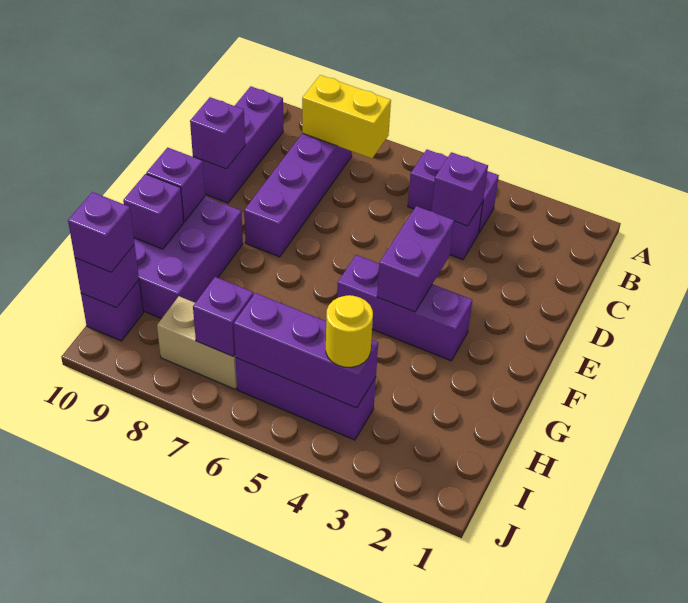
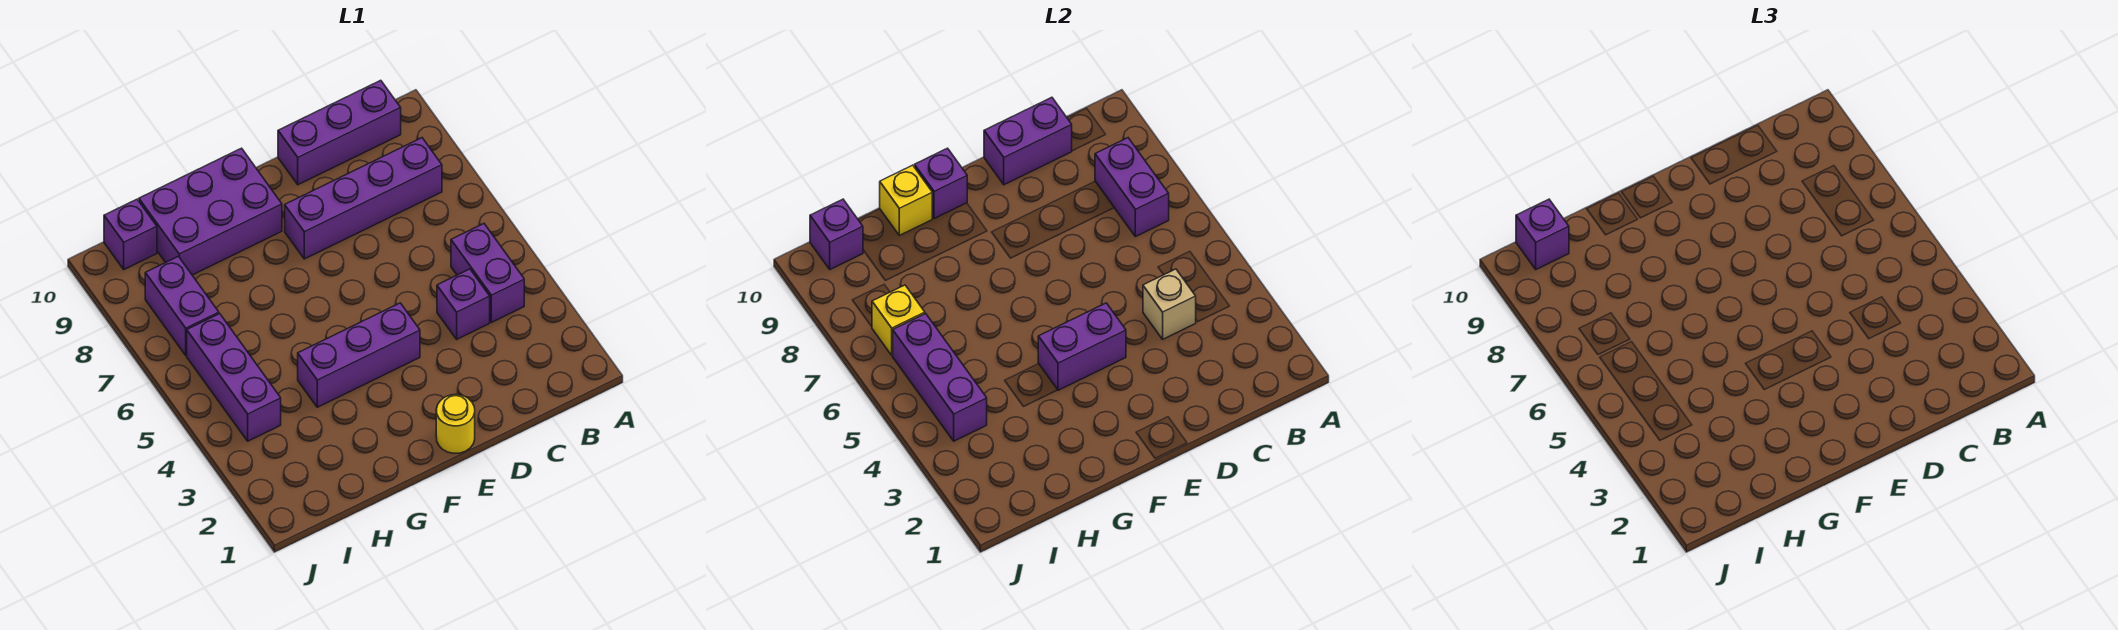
yellow 1x2 brick [302,75,391,158] -> purple 1x2 brick [1095,138,1169,237]
purple 1x1 brick [431,152,488,226] -> tan 1x1 brick [1143,269,1196,339]
purple 1x1 brick [190,97,245,169] -> purple 1x2 brick [984,97,1072,185]
purple 1x3 brick [337,255,472,361] -> purple 1x3 brick turned to [298,303,420,407]
purple 1x1 brick [123,174,184,249] -> yellow 1x1 brick [880,165,932,235]
yellow 1x1 round brick [326,295,373,367] -> yellow 1x1 round brick moved to [436,395,475,453]
tan 1x2 brick [157,296,237,389] -> purple 1x2 brick [145,256,219,355]
purple 1x1 brick [193,277,253,357] -> yellow 1x1 brick [872,285,925,355]

